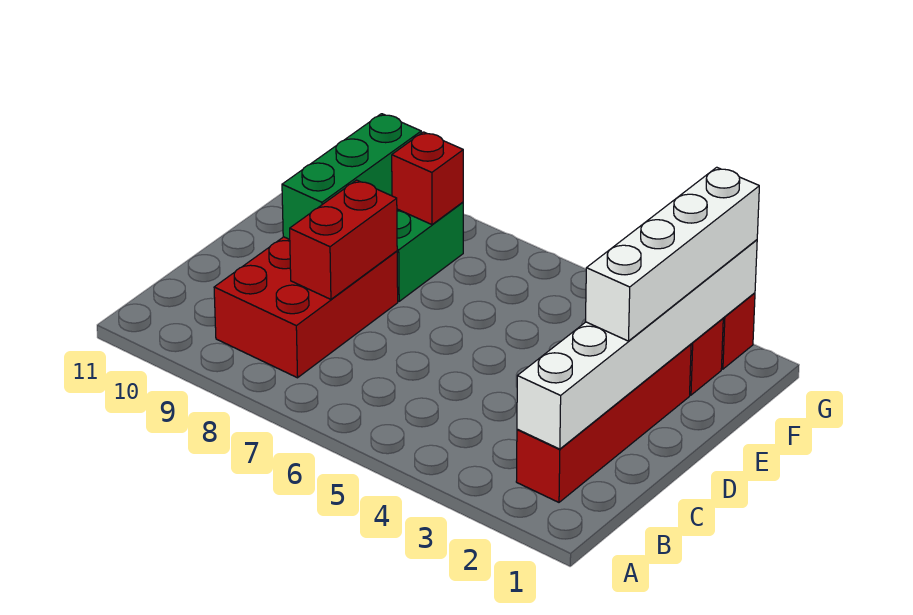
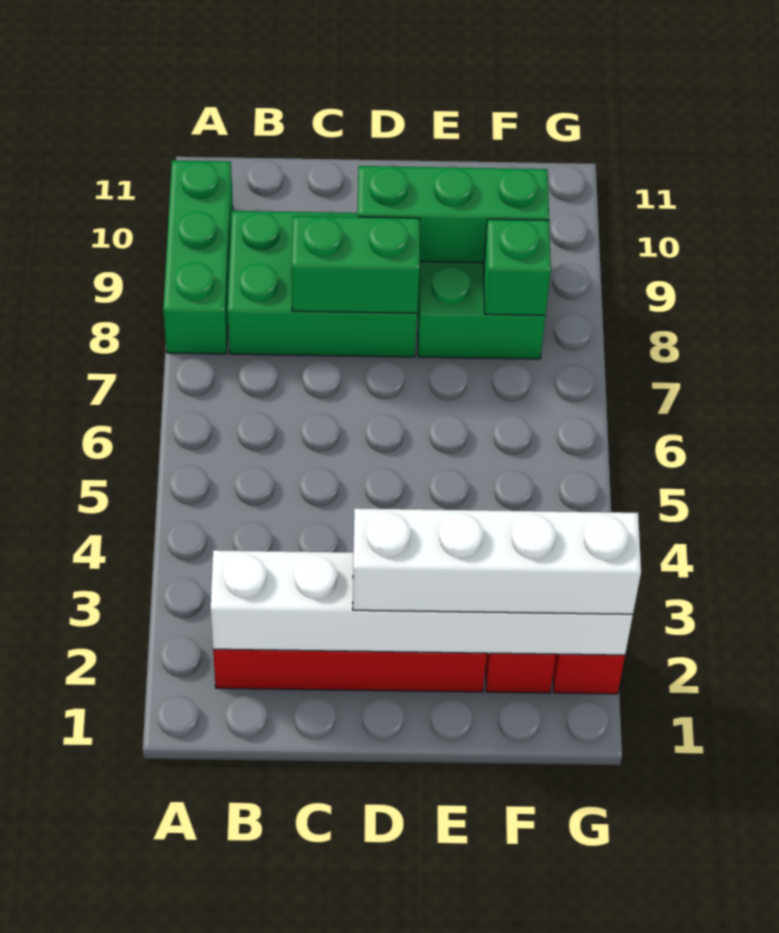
none -> green 1x3 brick [163,160,233,354]
red 2x3 brick [214,237,398,378] -> green 2x3 brick [228,211,417,357]
red 1x2 brick [290,180,397,299] -> green 1x2 brick [291,216,420,313]
red 1x1 brick [392,132,463,225] -> green 1x1 brick [484,219,551,315]

